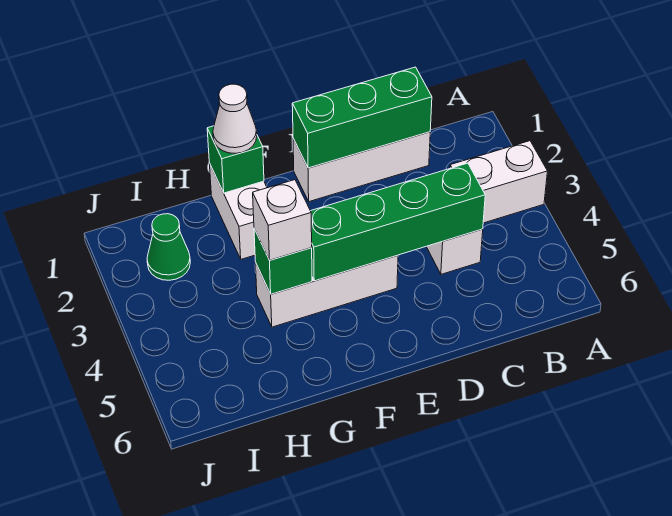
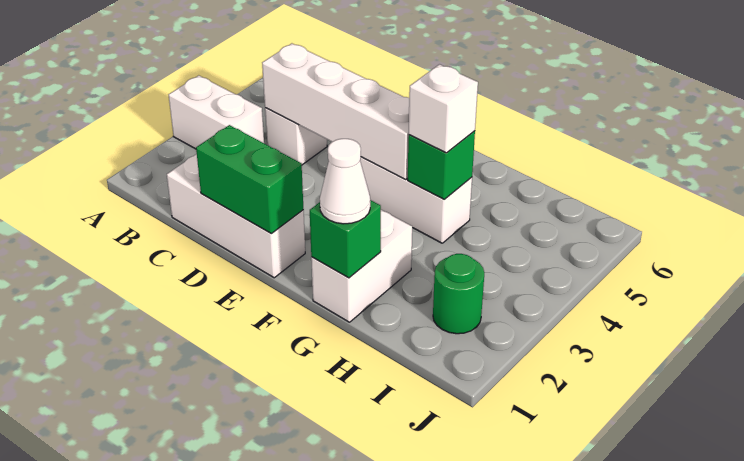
green 1x3 brick [292,67,432,168] -> green 1x2 brick [196,125,304,233]
green 1x4 brick [311,163,485,281] -> white 1x4 brick [262,43,409,179]
green 1x1 cone [147,214,190,280] -> green 1x1 round brick [433,254,484,334]

